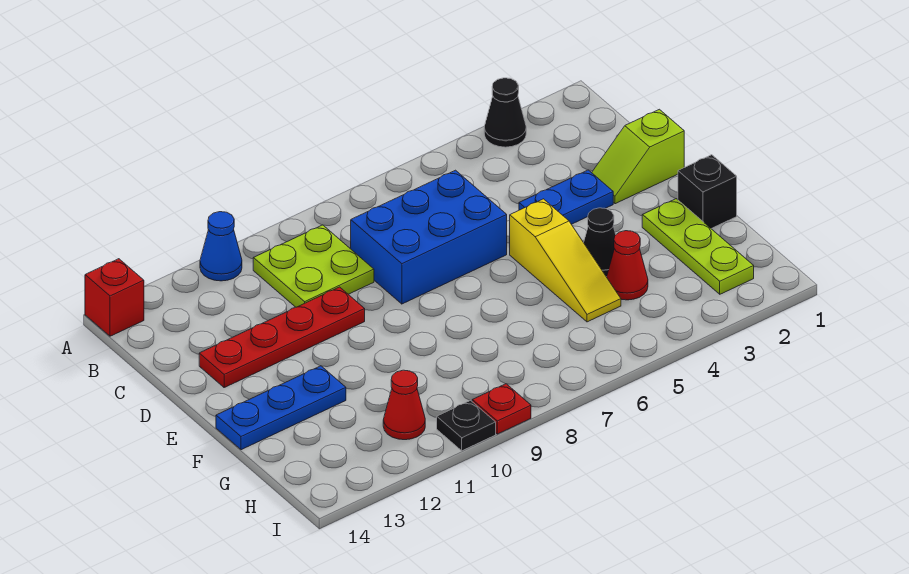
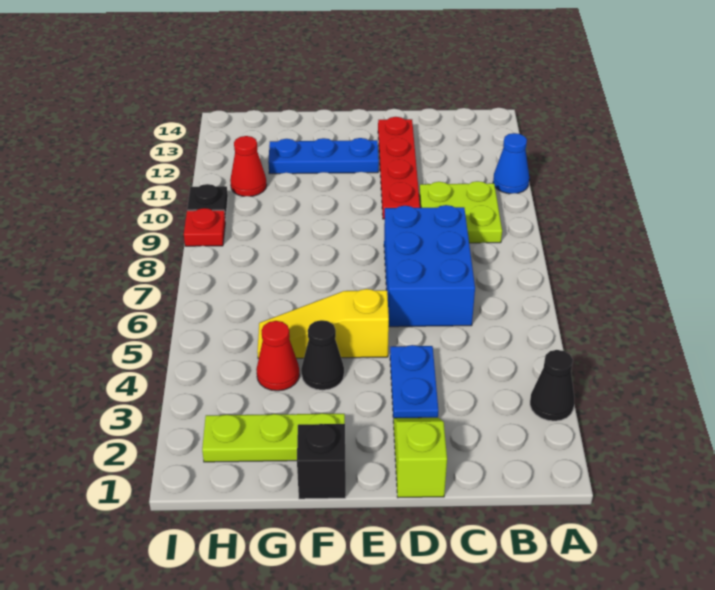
red 1x1 brick [85,259,144,336] -> none
blue 1x3 plate [216,366,346,450] -> blue 1x3 plate turned to [268,138,379,174]

